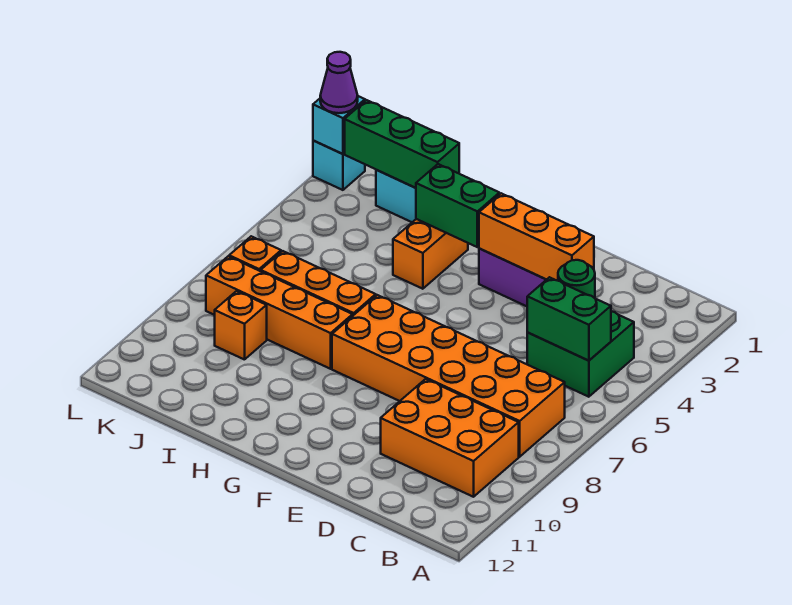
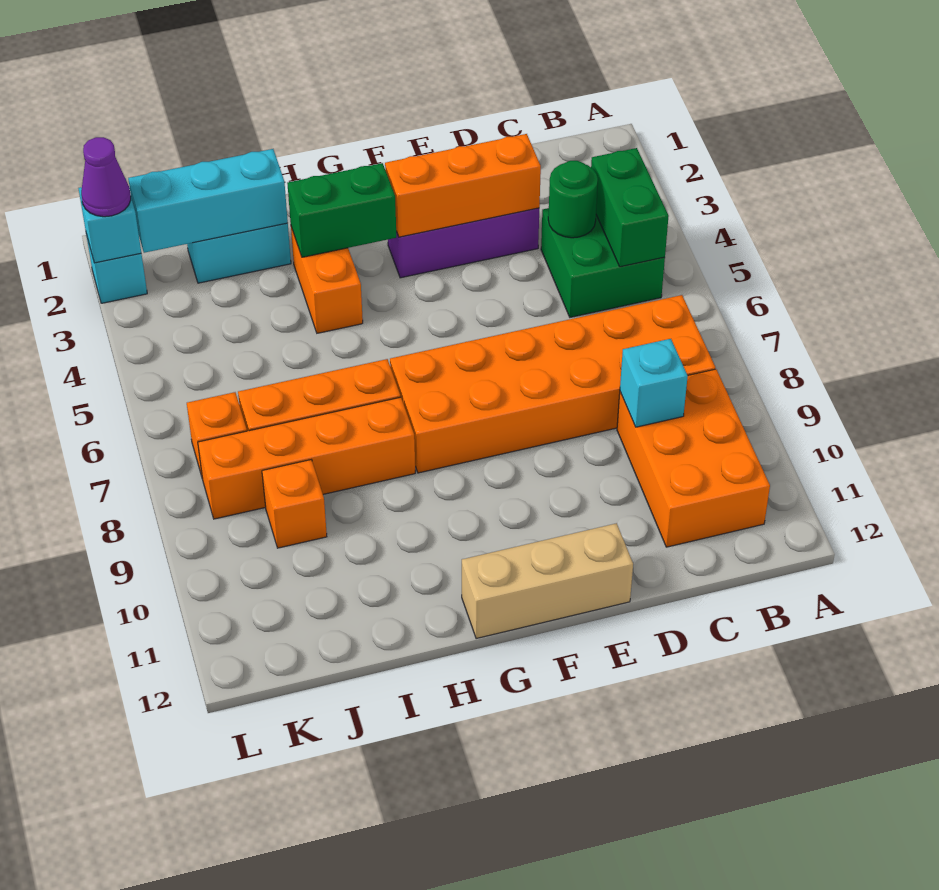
green 1x2 brick [527,277,611,361] -> green 1x2 brick turned to [591,148,669,267]
orange 2x3 brick [381,379,519,497] -> orange 2x3 brick turned to [617,369,770,547]
none -> cyan 1x1 brick [620,339,688,427]
none -> tan 1x3 brick [462,523,633,639]
green 1x3 brick [345,100,459,188] -> cyan 1x3 brick [128,149,288,253]

